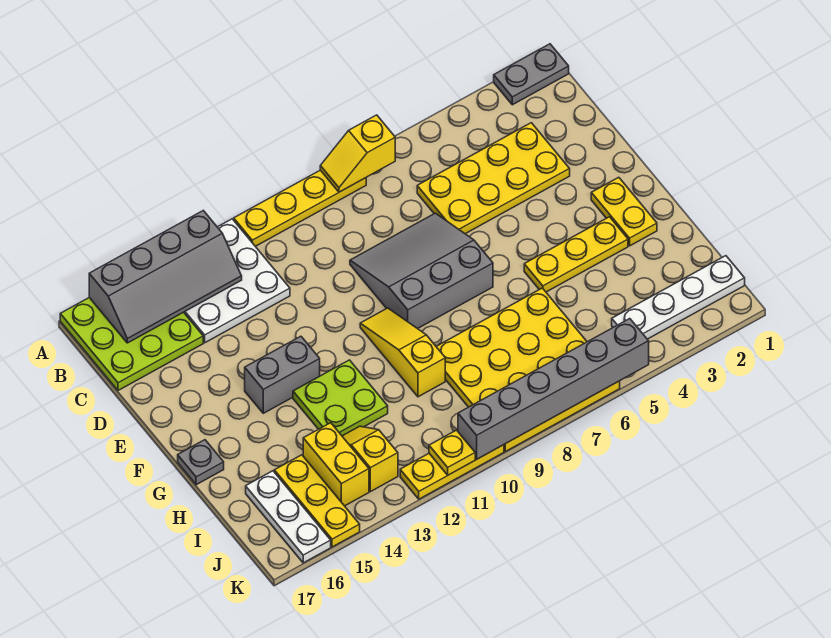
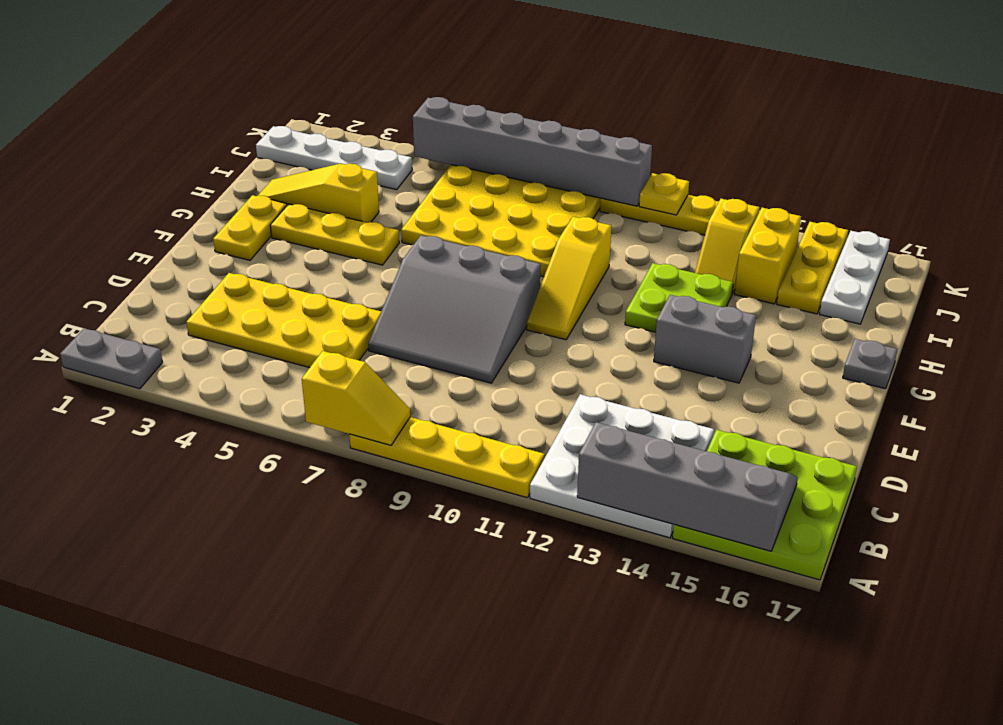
none -> yellow 1x3 slope [258,164,379,223]

